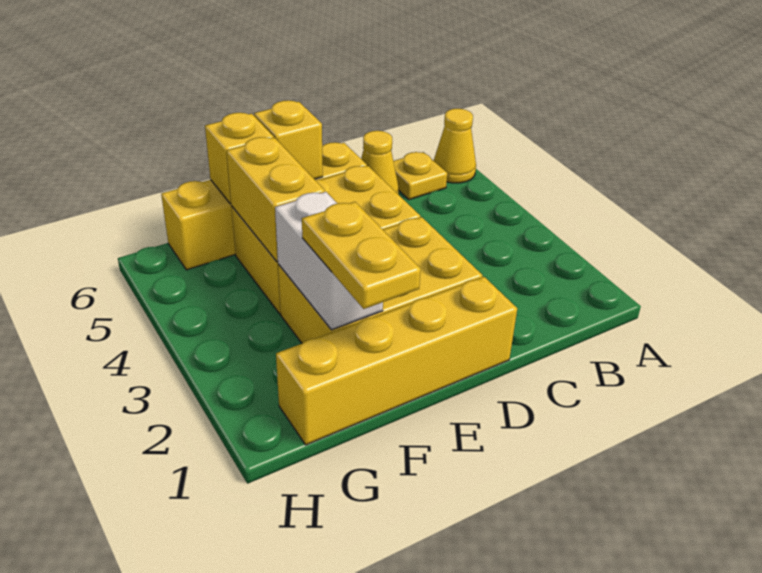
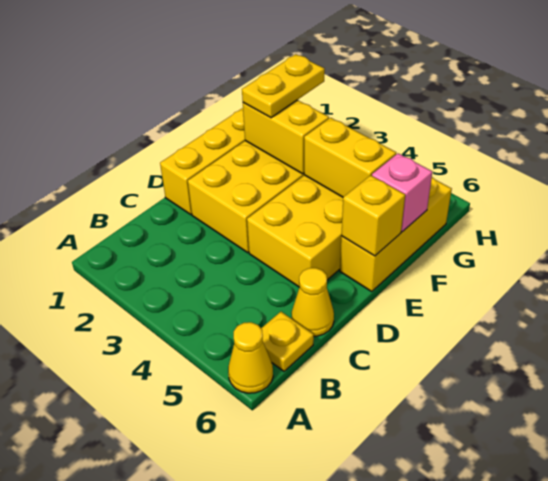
yellow 1x4 brick [161,142,367,270] -> yellow 1x3 brick [340,177,452,291]
yellow 1x2 plate [302,202,421,309] -> yellow 1x2 plate turned to [242,54,325,118]
white 1x2 brick [275,192,383,330] -> yellow 1x2 brick [243,100,329,174]
yellow 1x1 brick [205,113,274,204] -> pink 1x1 brick [372,153,432,232]

